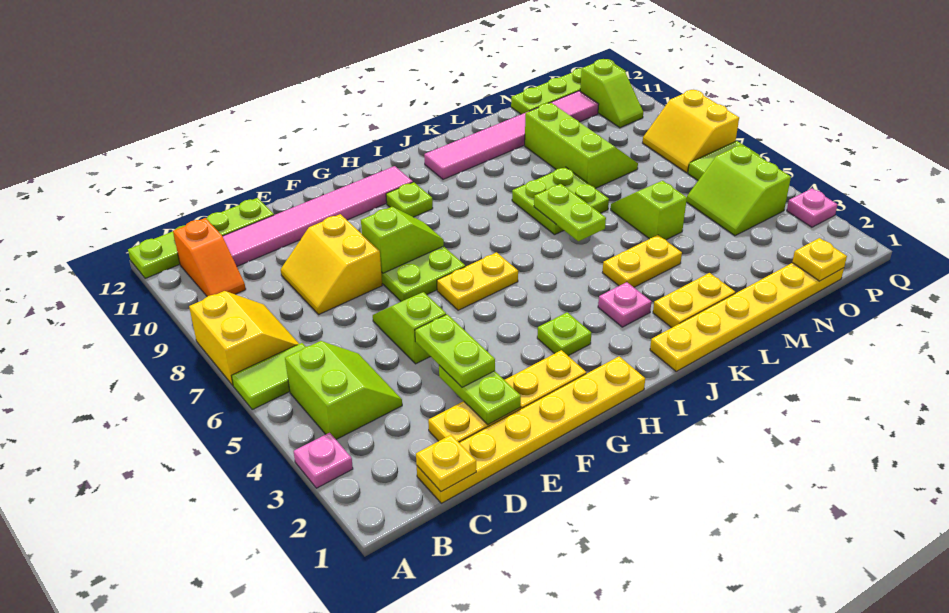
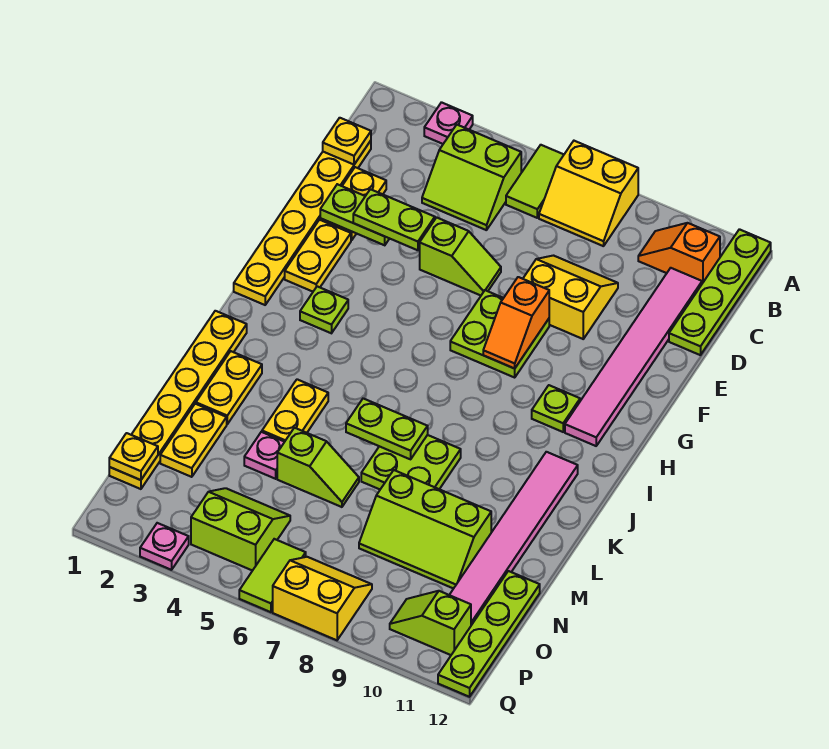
lime 1x2 slope [361,207,444,273] -> orange 1x2 slope [483,277,549,369]
yellow 1x2 plate [437,252,518,310] -> yellow 1x2 plate moved to [160,404,227,477]
pink 1x1 plate [598,282,651,327] -> pink 1x1 plate moved to [244,432,284,479]

